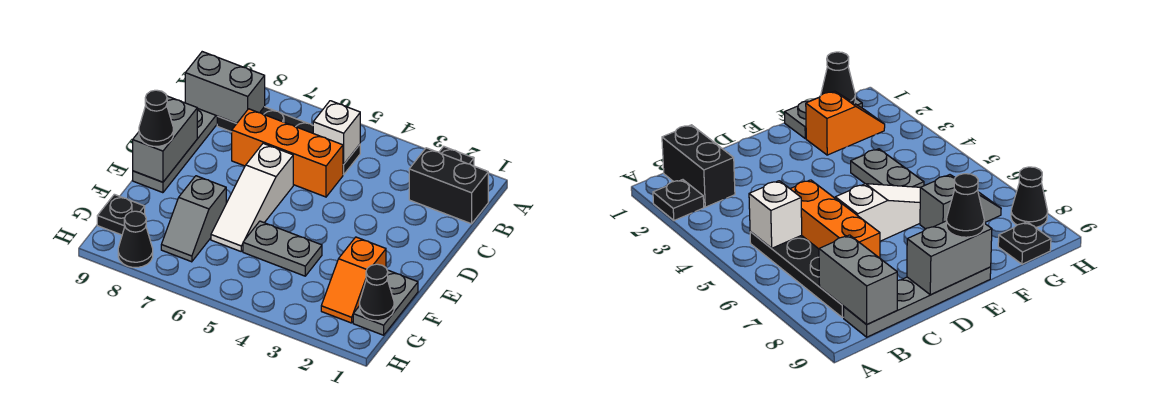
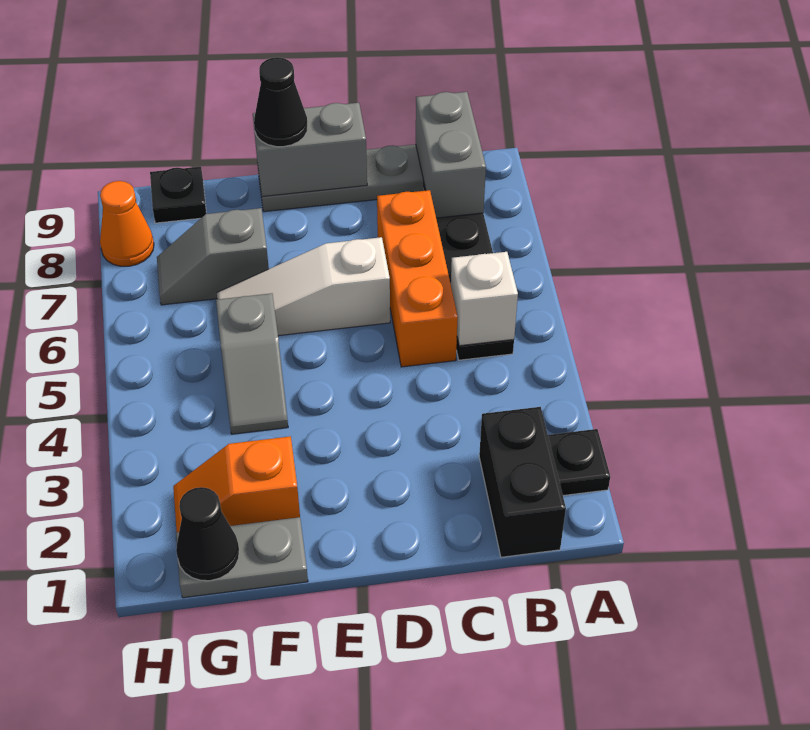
grey 1x2 plate [243,221,322,276] -> grey 1x2 slope [216,293,288,434]
black 1x1 cone [118,211,153,267] -> orange 1x1 cone [100,181,154,266]

